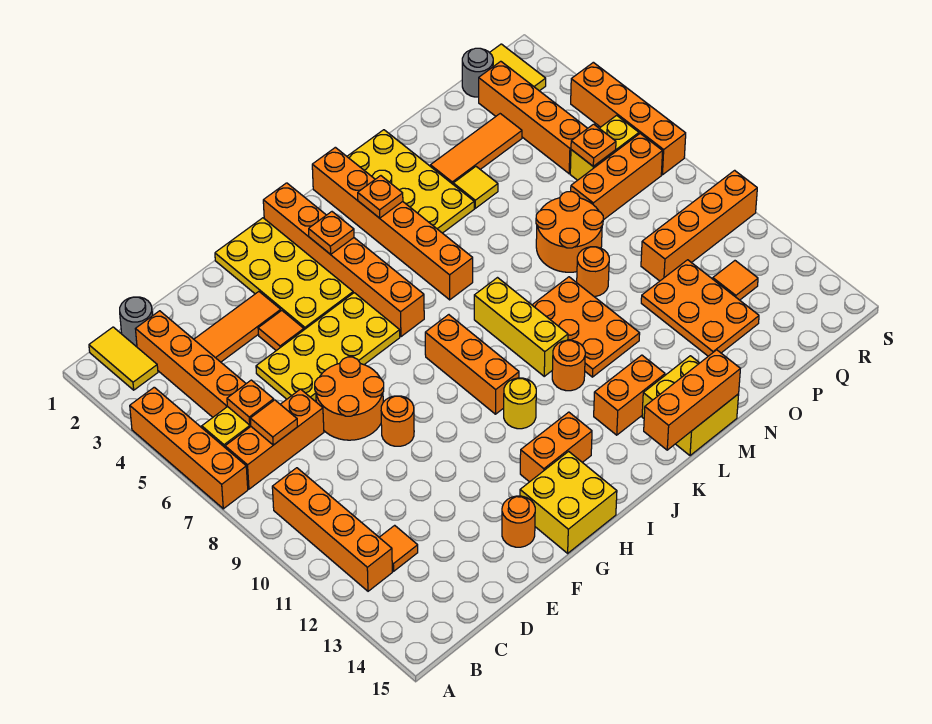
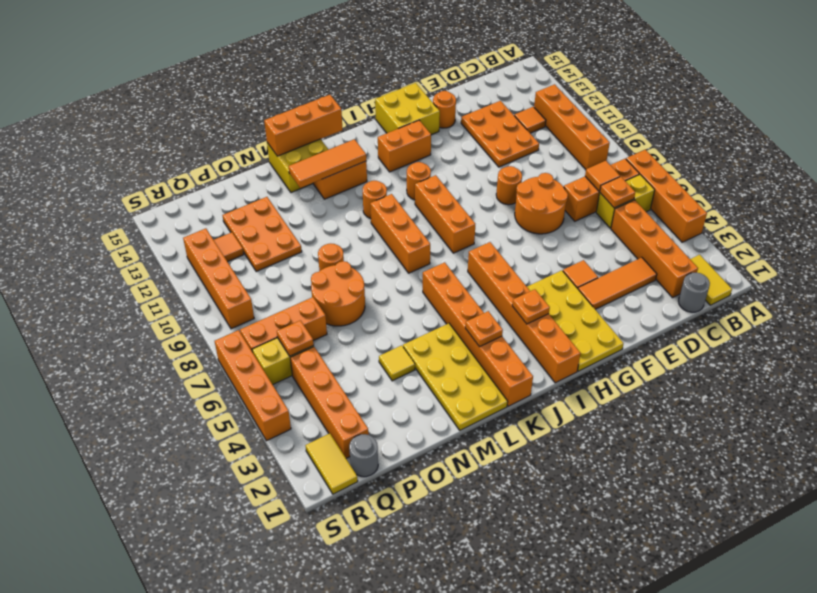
yellow 2x4 plate [256,293,400,402] -> none
yellow 1x1 round brick [504,378,536,429] -> orange 1x1 round brick [407,162,431,200]
yellow 1x3 brick [474,278,568,376] -> orange 1x3 brick [370,194,430,273]
orange 2x3 plate [532,277,640,377] -> orange 2x3 plate moved to [461,101,539,167]
orange 1x3 tile [430,114,522,184] -> orange 1x3 tile moved to [289,139,366,188]
orange 1x4 brick [641,170,757,281] -> orange 1x4 brick turned to [183,228,254,329]

